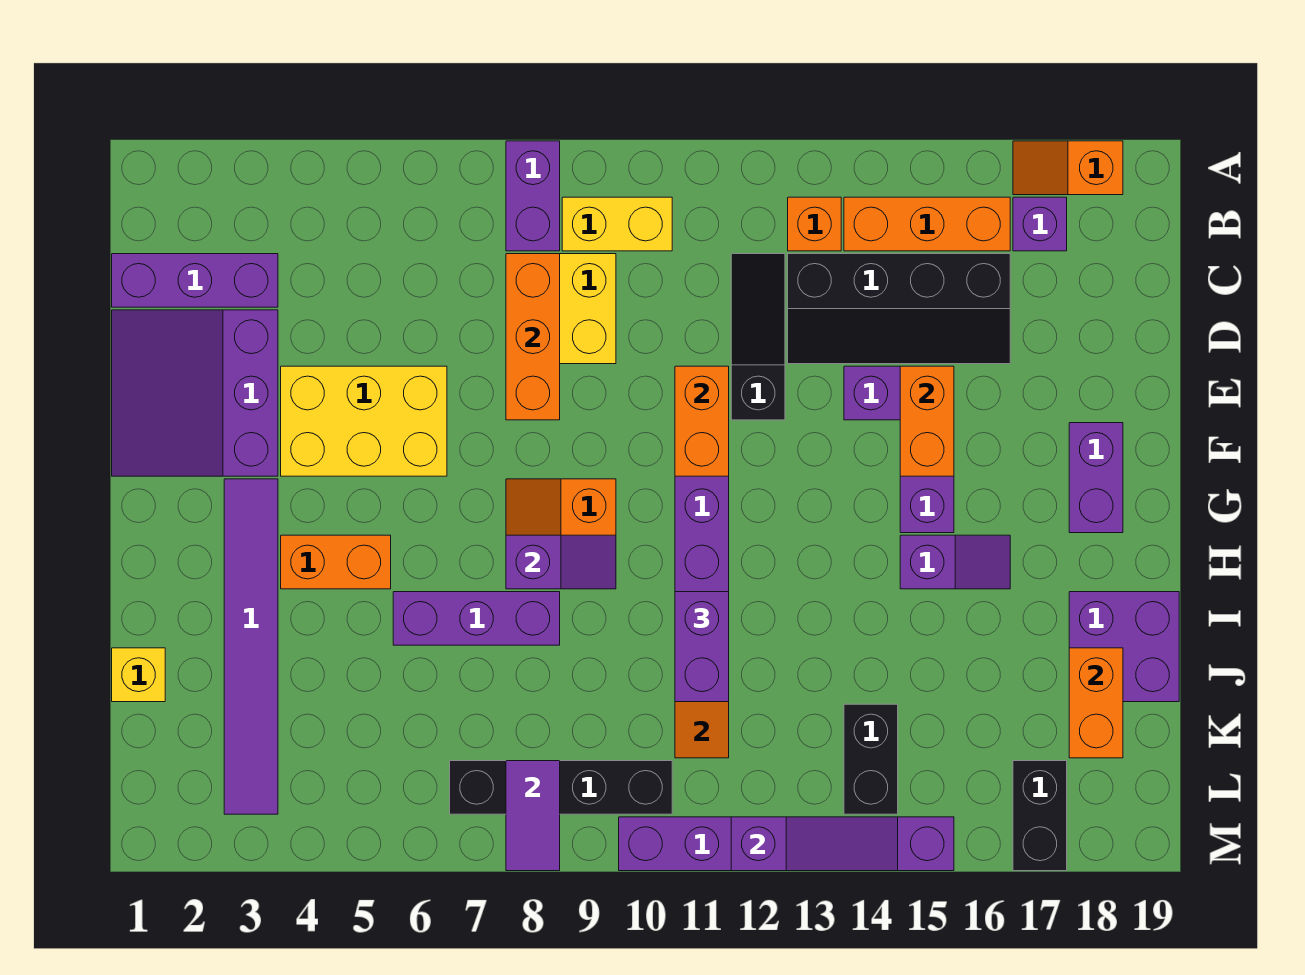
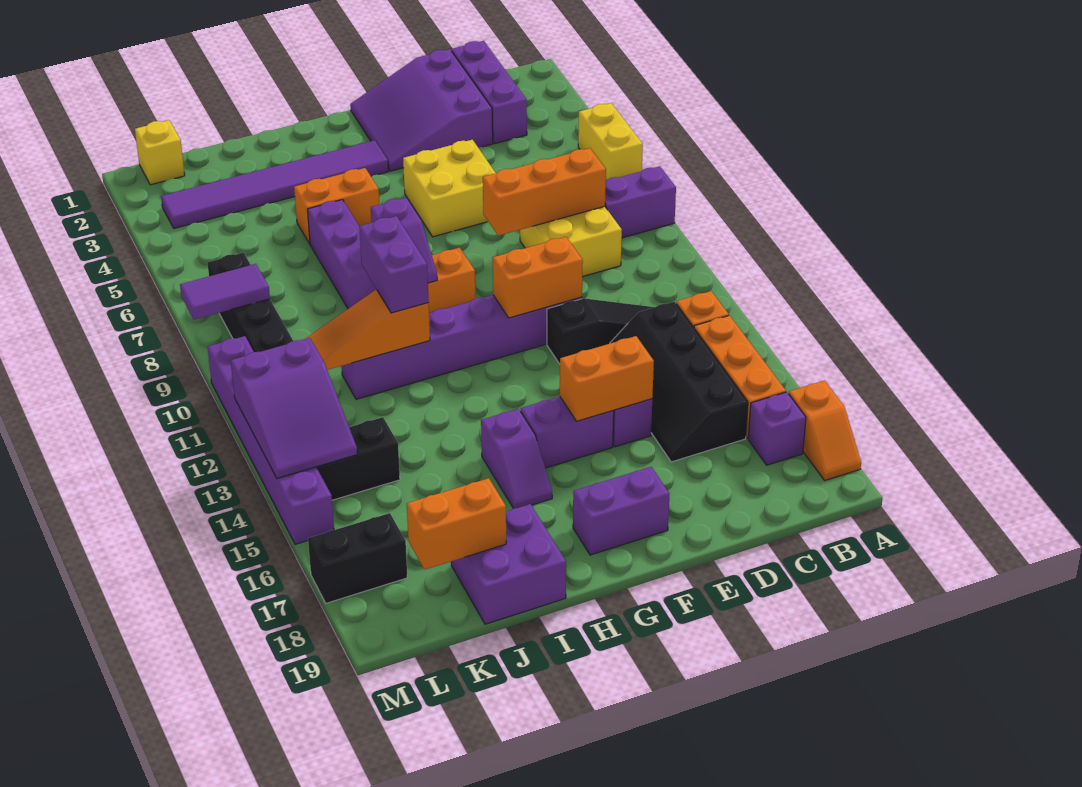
orange 1x2 slope [1013,141,1123,195] -> orange 1x2 slope turned to [789,381,861,480]
yellow 1x2 brick [562,197,672,251] -> yellow 1x2 brick moved to [578,103,643,180]
purple 3x3 slope [112,310,278,476] -> purple 3x3 slope turned to [350,49,493,171]
yellow 2x3 brick [281,366,447,476] -> yellow 2x2 brick [403,140,495,237]
orange 1x2 brick [281,535,391,589] -> orange 1x2 brick turned to [294,168,379,244]
purple 1x2 brick [675,592,729,702] -> purple 1x2 brick turned to [359,216,429,313]
yellow 1x1 brick [112,648,165,702] -> yellow 1x1 brick moved to [135,120,185,185]
purple 1x3 slope [731,817,898,871] -> purple 2x3 slope [231,338,357,478]

